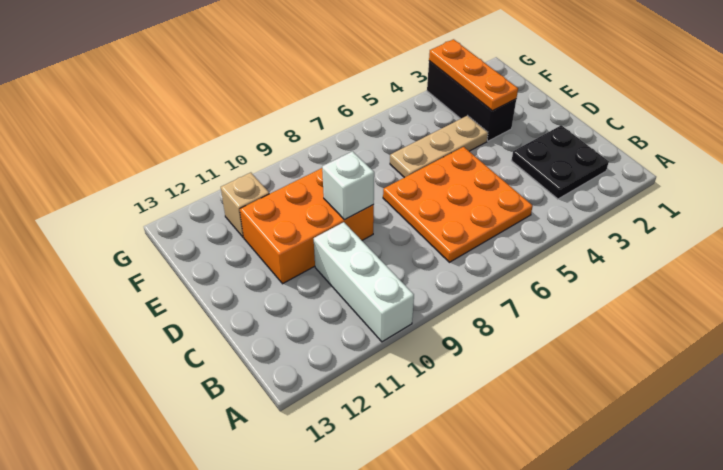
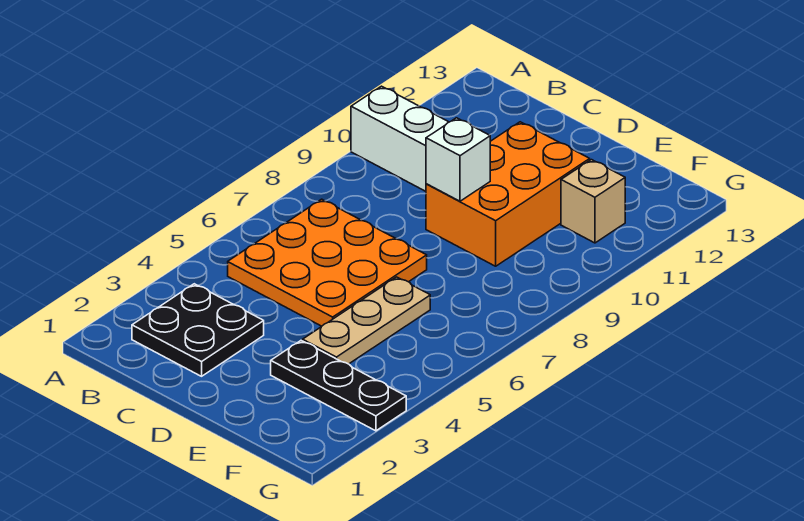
black 1x3 brick [427,61,516,141] -> black 1x3 plate [271,341,406,431]
orange 1x3 plate [429,39,518,111] -> none

